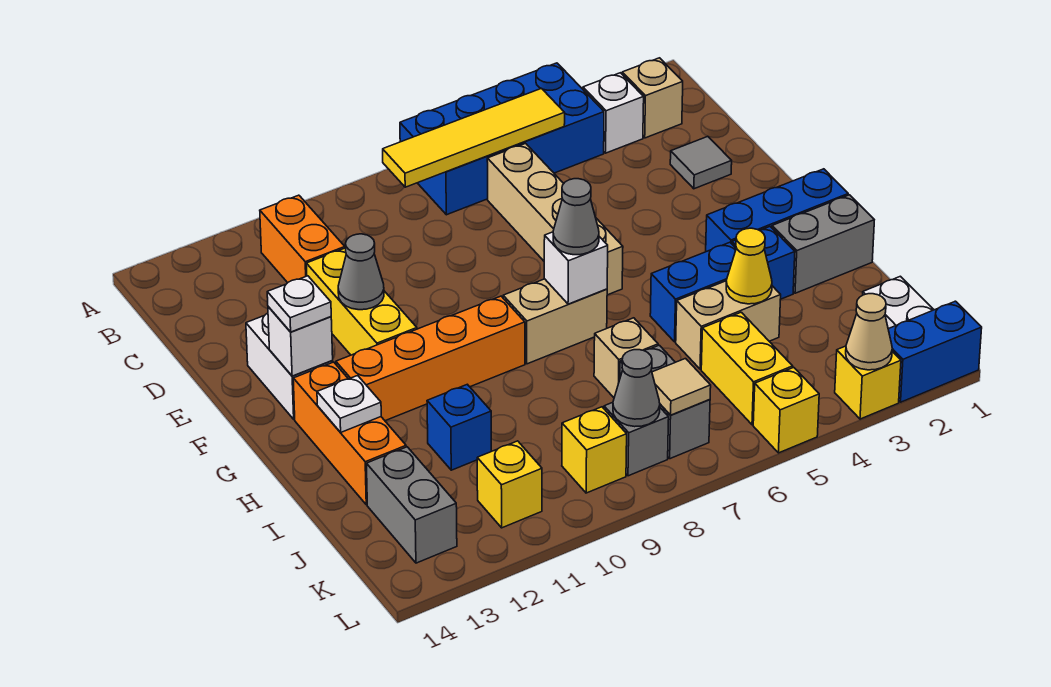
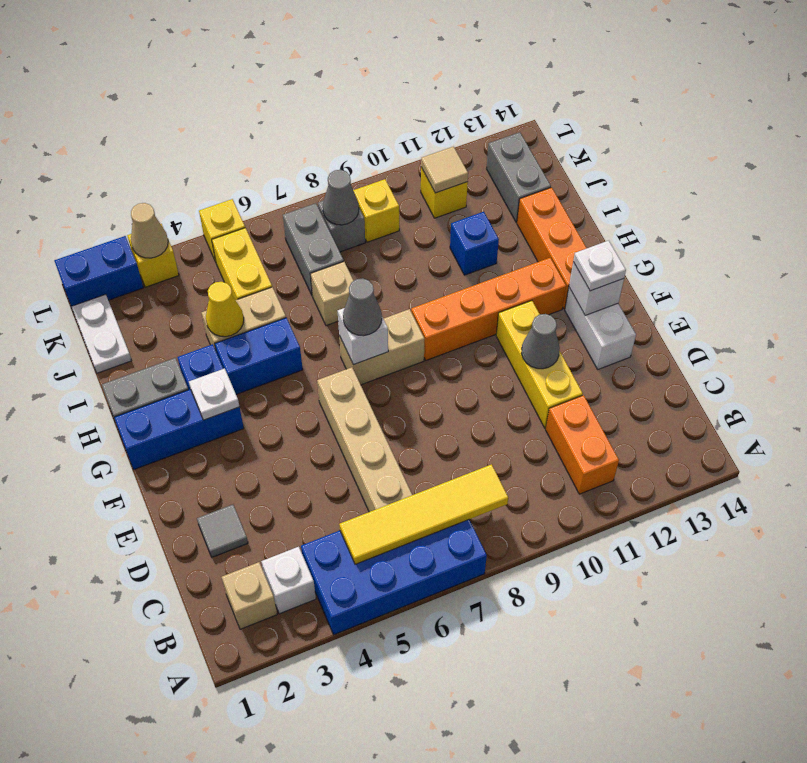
white 1x1 plate [317,376,381,432] -> white 1x1 plate moved to [189,368,240,420]
tan 1x1 tile [652,359,711,415] -> tan 1x1 tile moved to [421,147,468,193]

